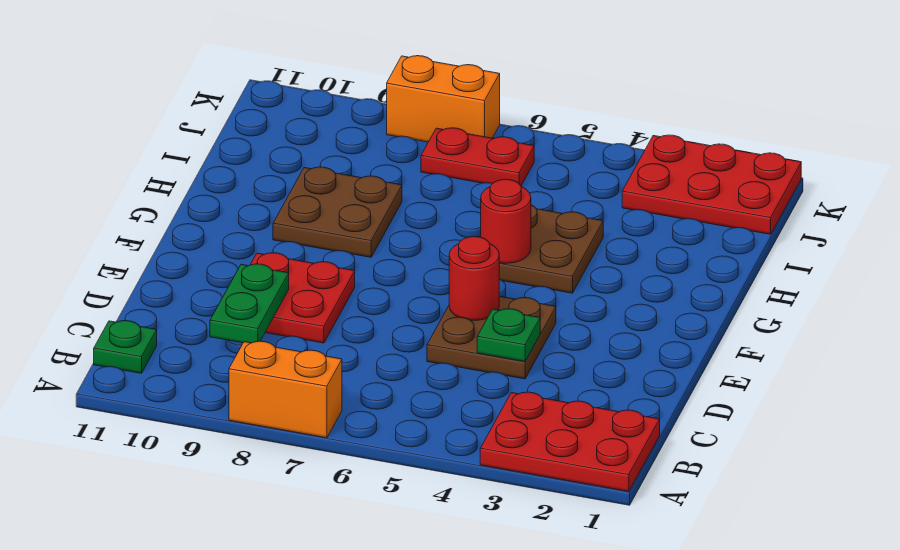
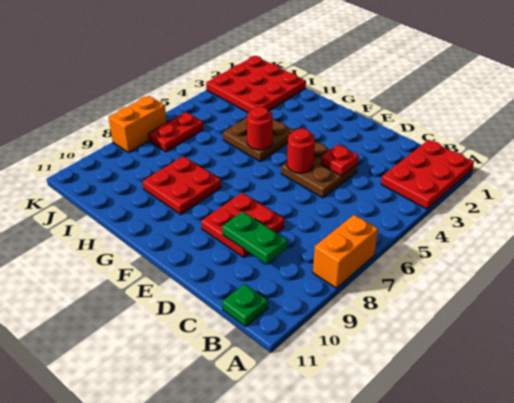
green 1x1 plate [477,309,540,362] -> red 1x1 plate [321,145,359,176]
brown 2x2 plate [273,167,402,257] -> red 2x2 plate [143,156,221,214]
red 2x3 plate [622,135,801,234] -> red 3x3 plate [206,56,306,112]

